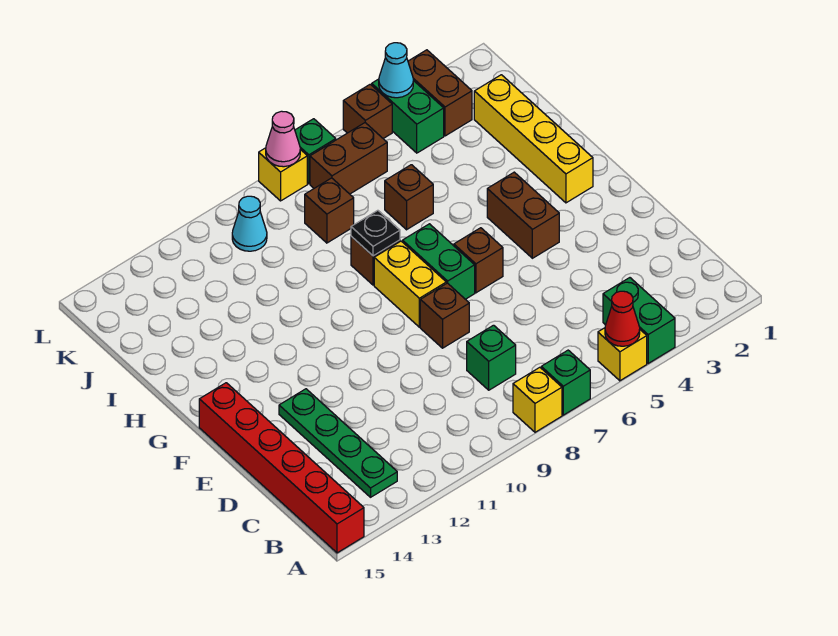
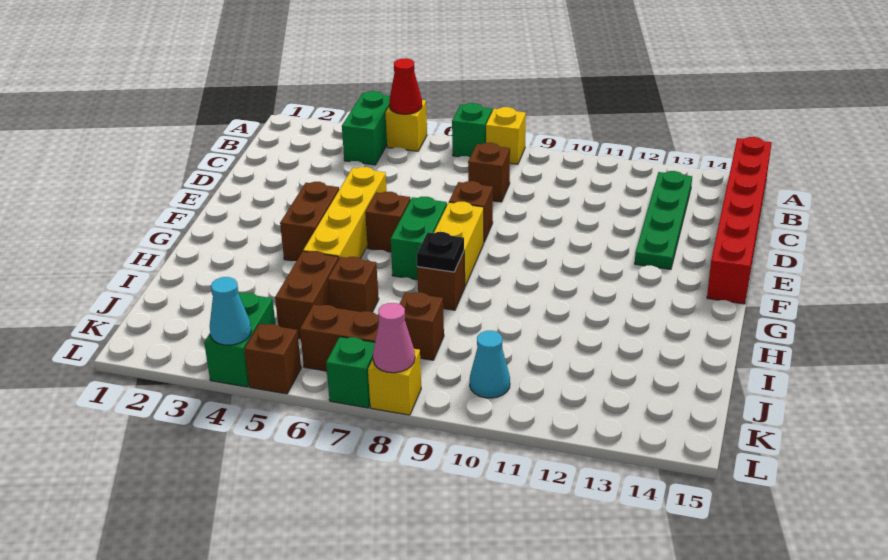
green 1x1 brick [467,325,516,390] -> brown 1x1 brick [468,143,510,202]
yellow 1x4 brick [474,75,593,203] -> yellow 1x4 brick moved to [303,167,387,259]
brown 1x2 brick [408,50,472,136] -> brown 1x2 brick moved to [275,251,339,339]

